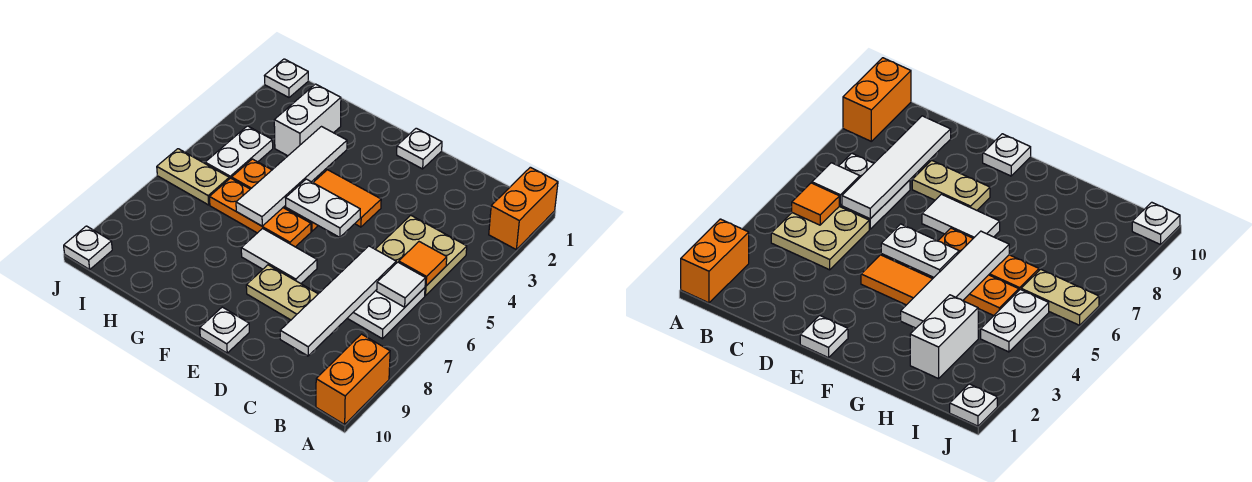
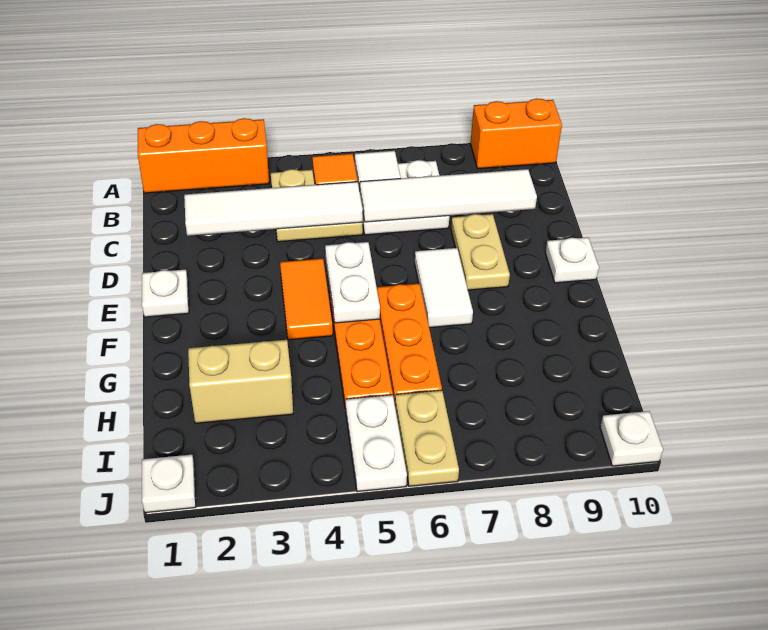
orange 1x2 brick [489,167,558,249] -> orange 1x3 brick [138,118,269,193]
white 1x4 tile [236,127,347,226] -> white 1x4 tile moved to [184,182,363,236]
white 1x2 brick [274,84,341,156] -> tan 1x2 brick [188,340,293,423]
white 1x2 plate [205,126,273,179] -> white 1x2 plate turned to [346,395,407,492]

